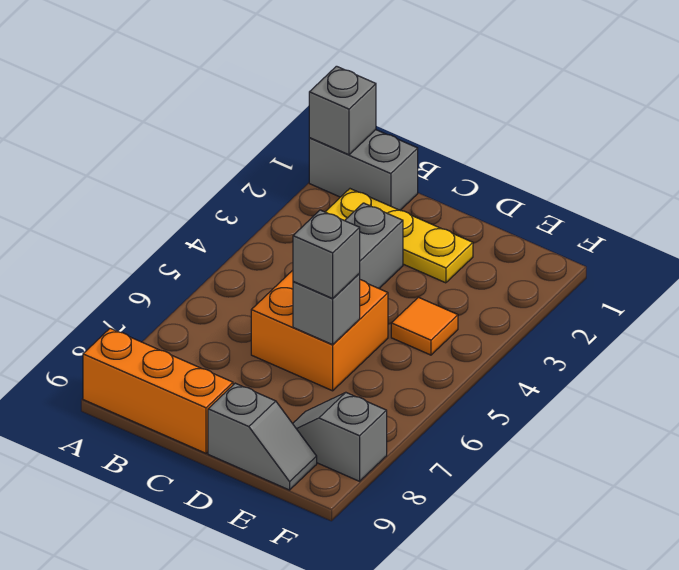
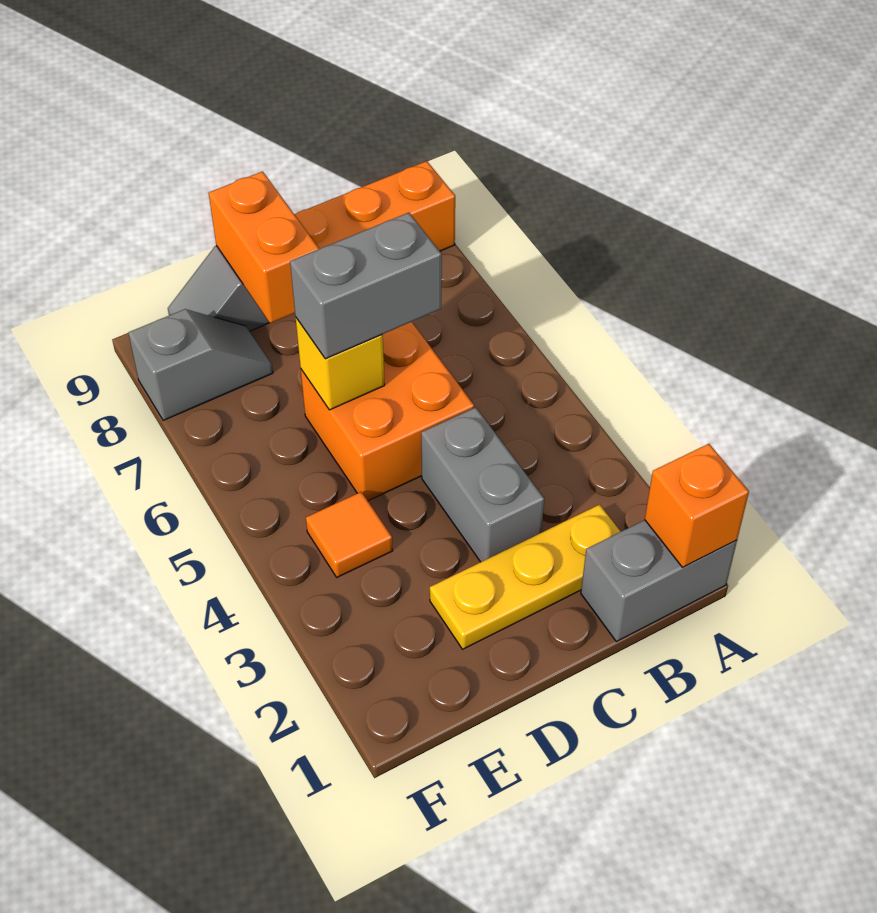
grey 1x1 brick [309,66,376,155] -> orange 1x1 brick [645,444,749,567]
grey 1x1 brick [293,274,360,345] -> yellow 1x1 brick [296,318,385,410]
grey 1x1 brick [293,210,360,298] -> grey 1x2 brick [290,213,442,359]
none -> orange 1x2 brick [209,171,319,323]

